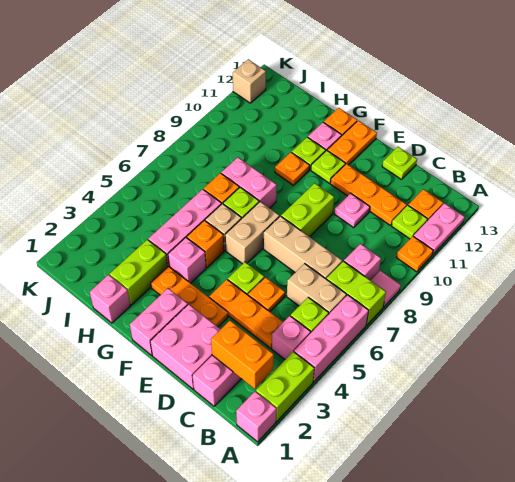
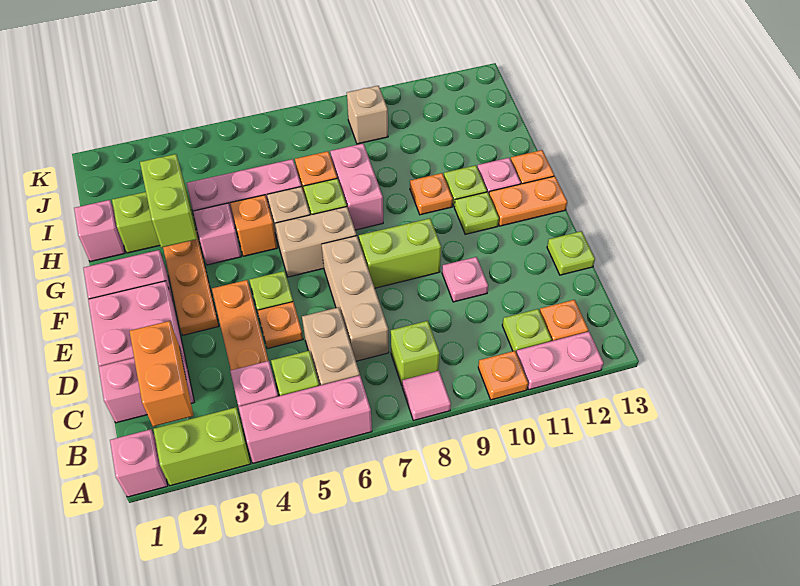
lime 1x2 brick [327,261,386,325] -> lime 1x2 brick moved to [140,154,197,248]
pink 1x1 brick [344,244,381,280] -> lime 1x1 brick [391,321,440,385]
orange 1x3 plate [331,164,407,225] -> none
tan 1x1 brick [233,59,266,103] -> tan 1x1 brick moved to [347,86,388,144]

